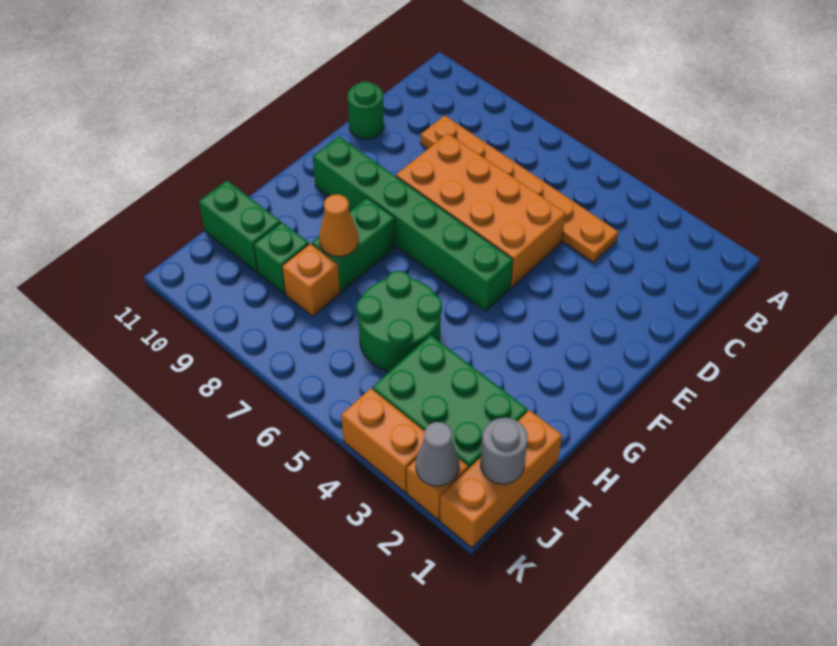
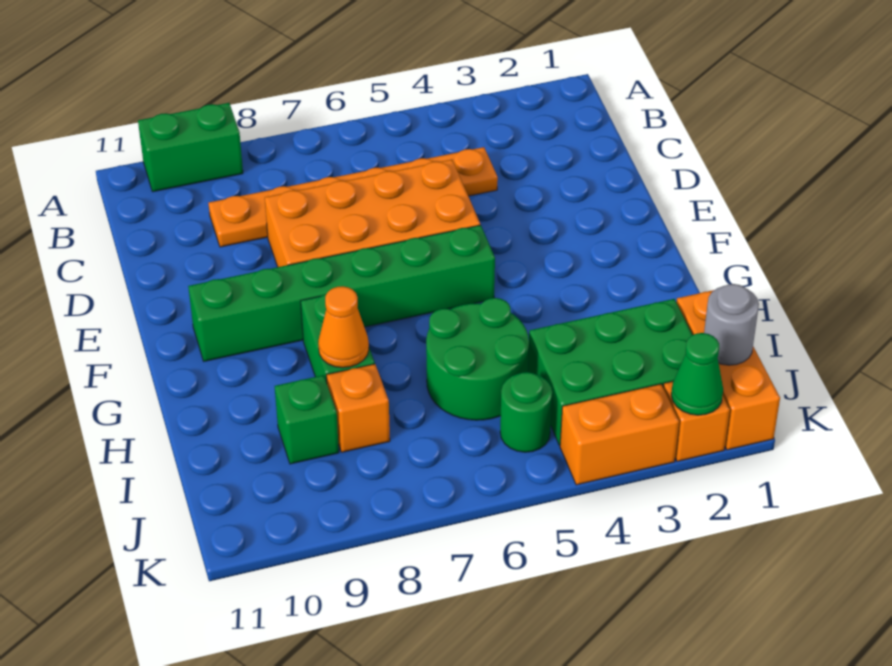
green 1x1 round brick [348,82,384,139] -> green 1x1 round brick moved to [500,372,552,452]
green 1x2 brick [199,181,281,272] -> green 1x2 brick moved to [138,103,243,192]
grey 1x1 cone [416,422,459,486] -> green 1x1 cone [671,333,723,415]

